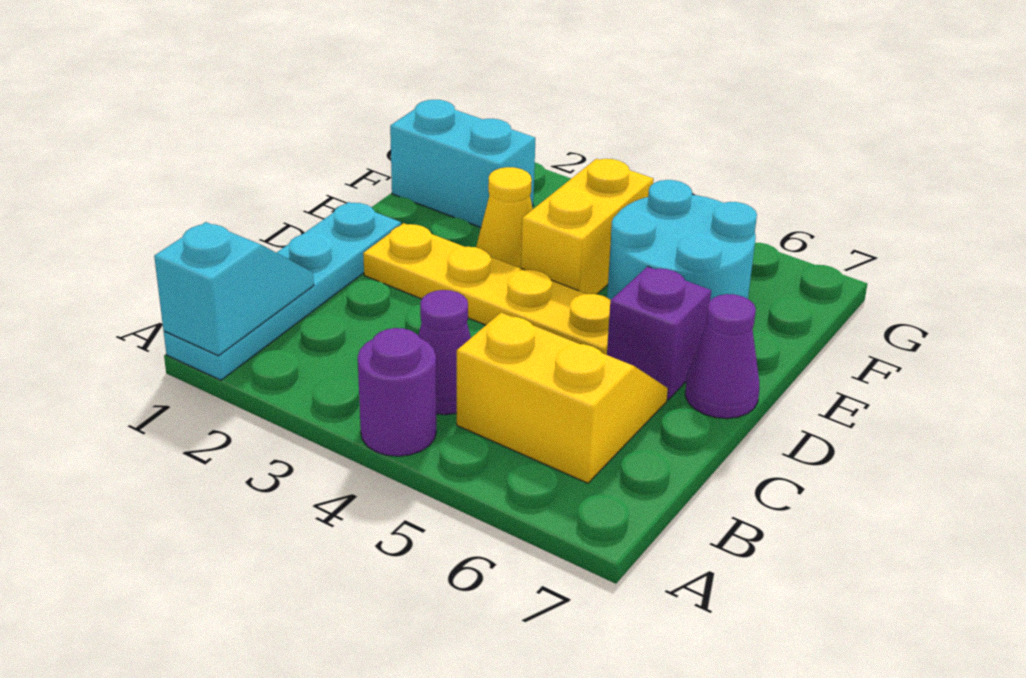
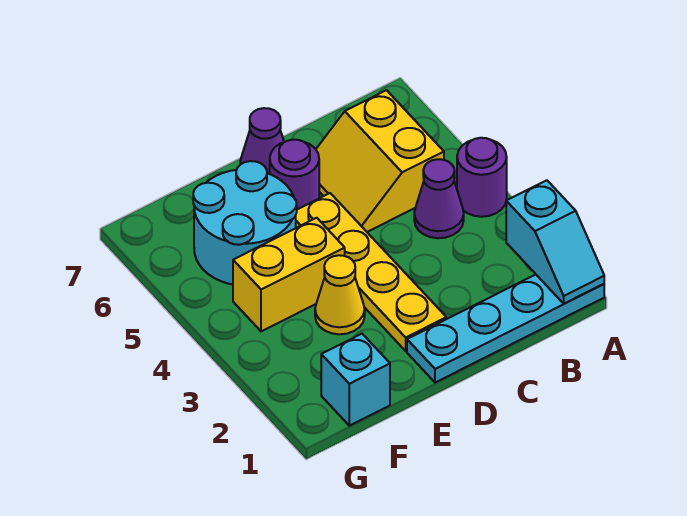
cyan 1x2 slope [154,222,314,356] -> cyan 1x2 slope turned to [506,180,604,304]
purple 1x1 brick [607,267,711,400] -> purple 1x1 round brick [270,140,319,209]
cyan 1x2 brick [390,100,535,227] -> cyan 1x1 brick [321,334,390,426]

